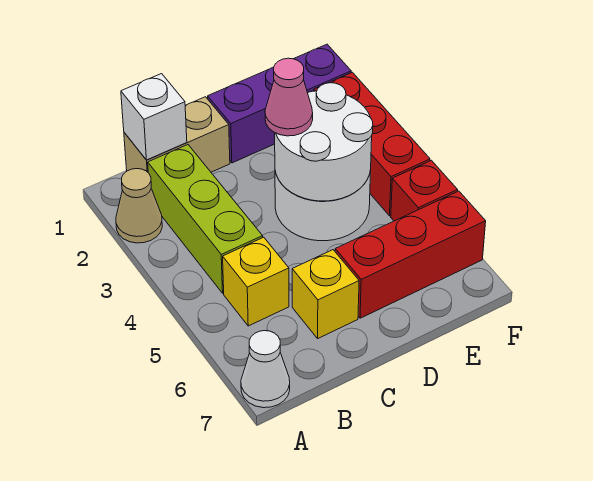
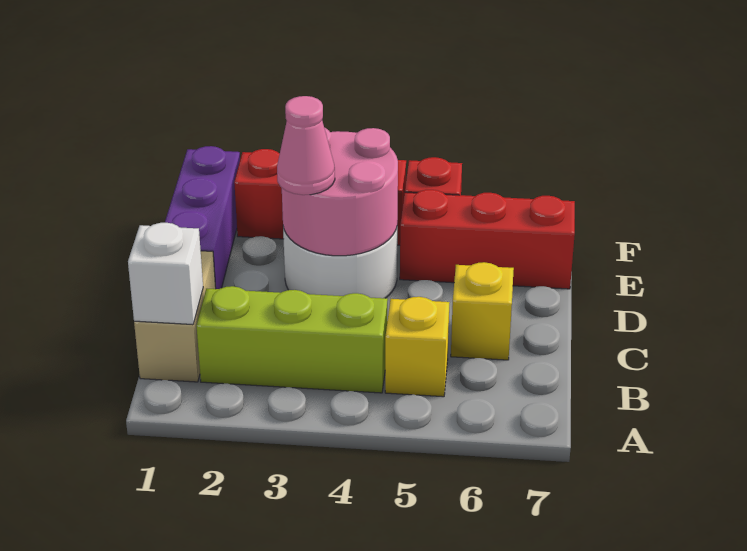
tan 1x1 cone [116,169,162,243] -> none
white 1x1 cone [241,331,290,408] -> none
white 2x2 round brick [275,83,373,201] -> pink 2x2 round brick [282,128,398,256]
red 1x3 brick [335,191,486,318] -> red 1x3 brick turned to [400,190,575,289]

